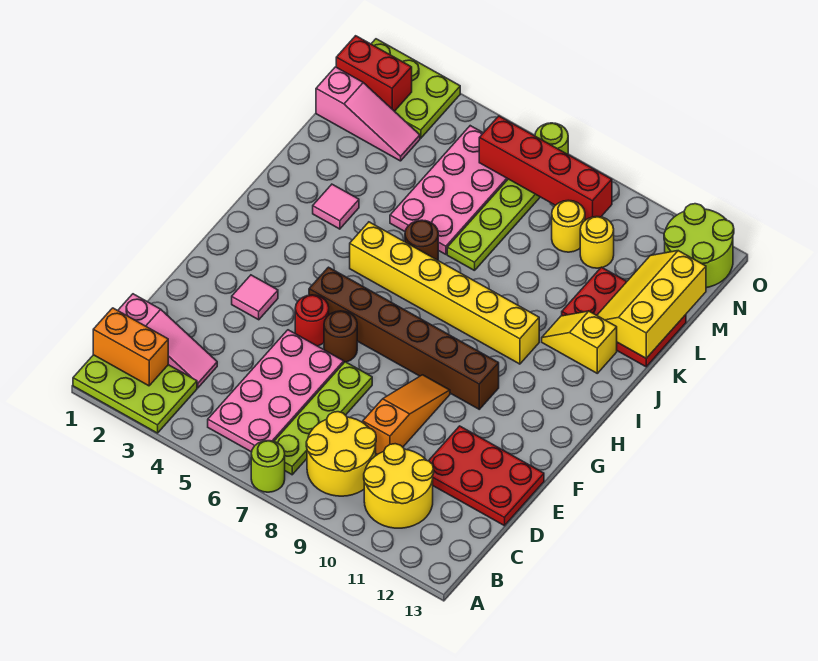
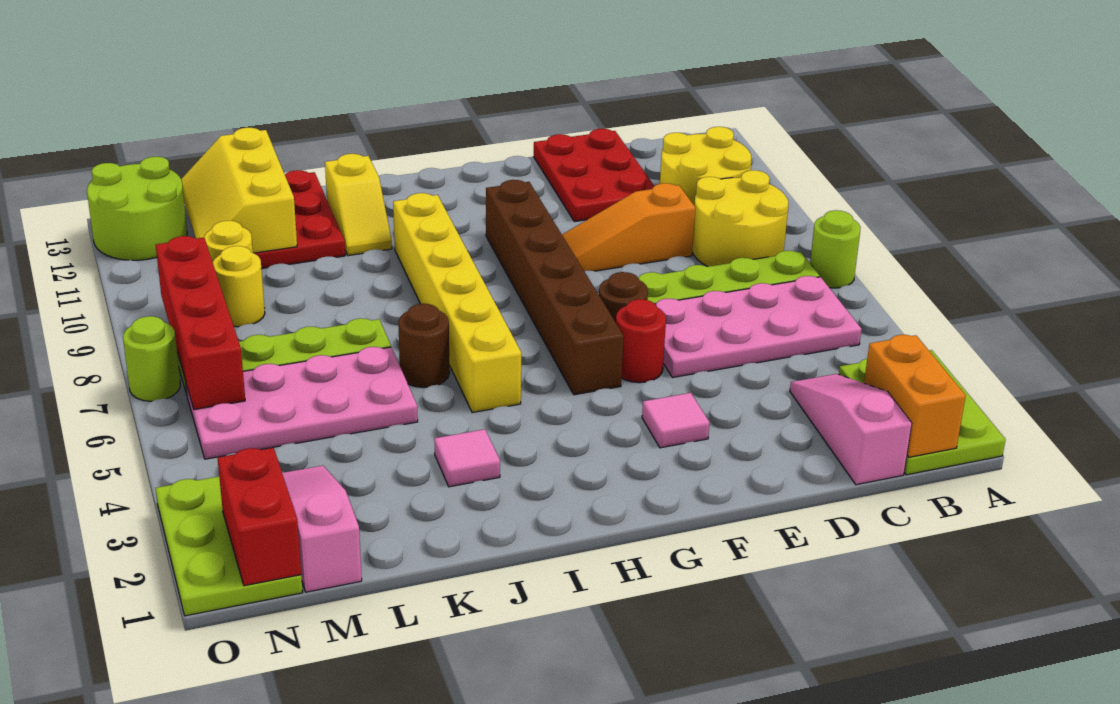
yellow 2x3 slope [597,251,706,358] -> yellow 2x3 slope turned to [181,128,297,253]

